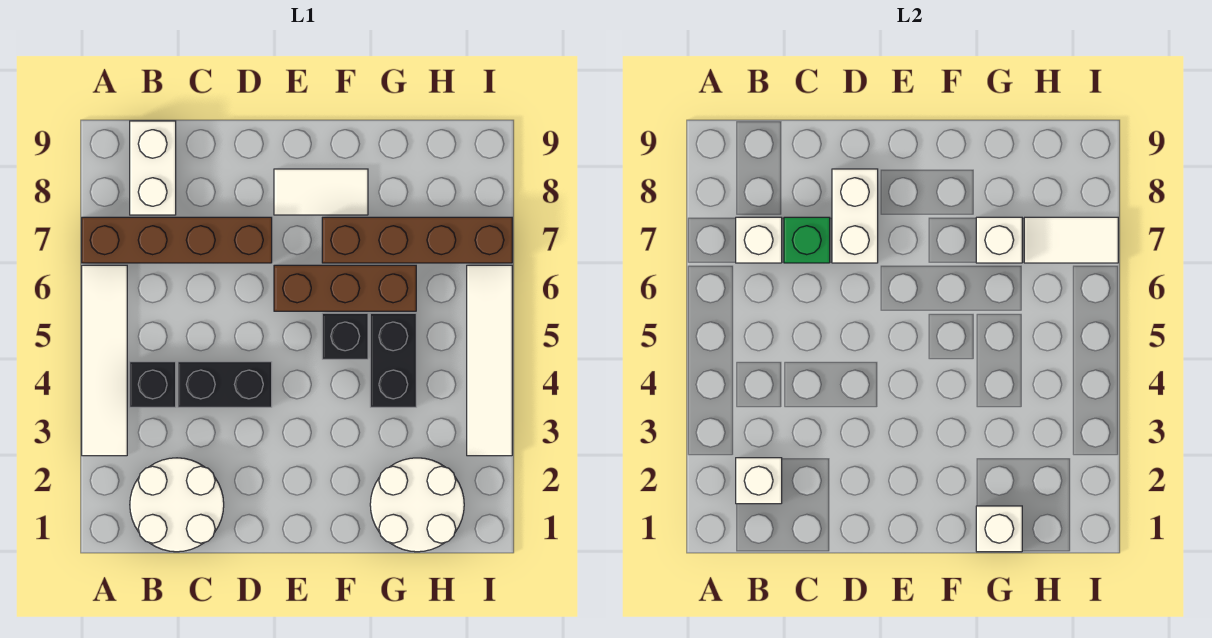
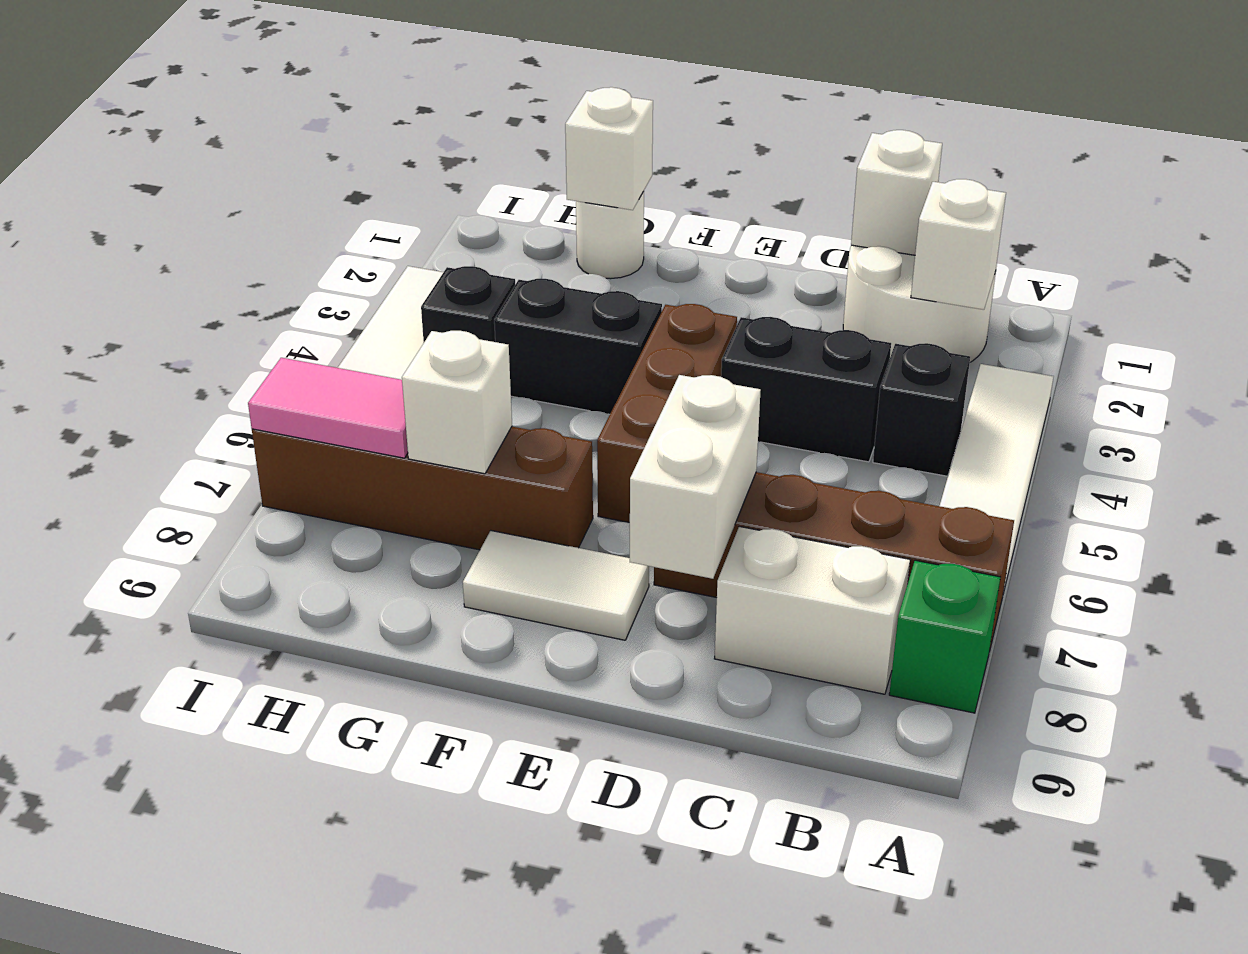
white 1x1 brick [736,217,782,263] -> white 1x1 brick moved to [851,130,942,255]
white 1x2 brick [130,121,176,215] -> white 1x2 brick turned to [715,526,910,694]
green 1x1 brick [784,217,830,263] -> green 1x1 brick moved to [889,560,1000,713]
brown 1x3 brick [274,265,416,311] -> brown 1x3 brick turned to [597,304,737,523]
black 1x1 brick [322,313,368,359] -> black 1x1 brick moved to [421,266,515,342]
white 2x2 round brick [370,458,464,552] -> white 1x1 round brick [576,191,644,279]
black 1x2 brick [370,313,416,407] -> black 1x2 brick turned to [494,279,662,414]
white 1x2 tile [1024,217,1118,263] -> pink 1x2 tile [248,358,408,458]

